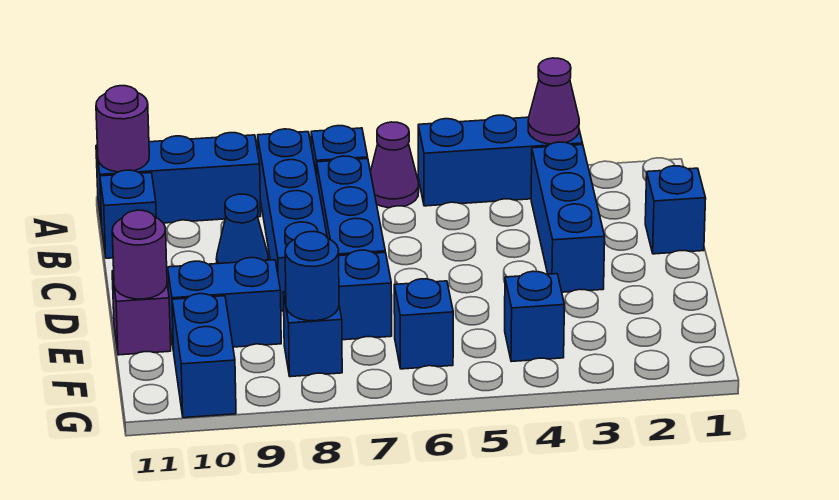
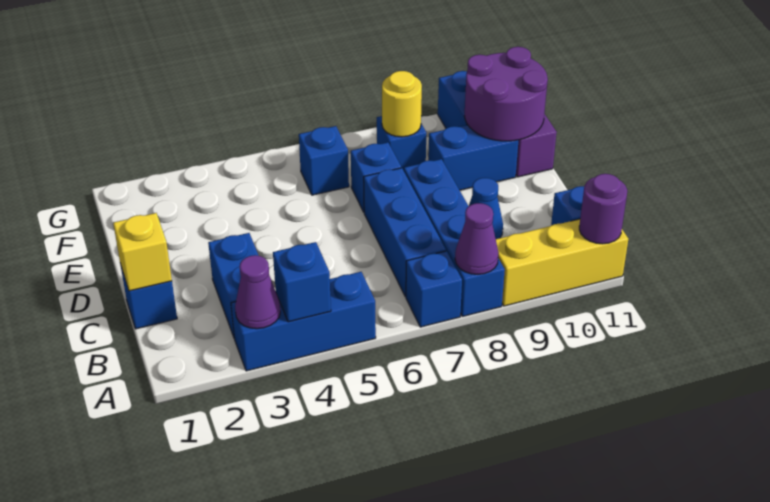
purple 1x1 cone [371,122,419,208] -> purple 1x1 cone moved to [455,203,499,274]
blue 1x3 brick [96,133,261,226] -> yellow 1x3 brick [496,219,628,306]
blue 1x3 brick [531,142,605,292] -> blue 1x2 brick [208,233,258,339]
none -> yellow 1x1 brick [113,213,172,291]
purple 1x1 round brick [112,210,167,299] -> purple 2x2 round brick [465,47,548,141]
blue 1x1 brick [505,271,564,362] -> blue 1x1 brick moved to [273,242,331,322]
blue 1x1 round brick [285,232,339,321] -> yellow 1x1 round brick [382,71,422,137]

